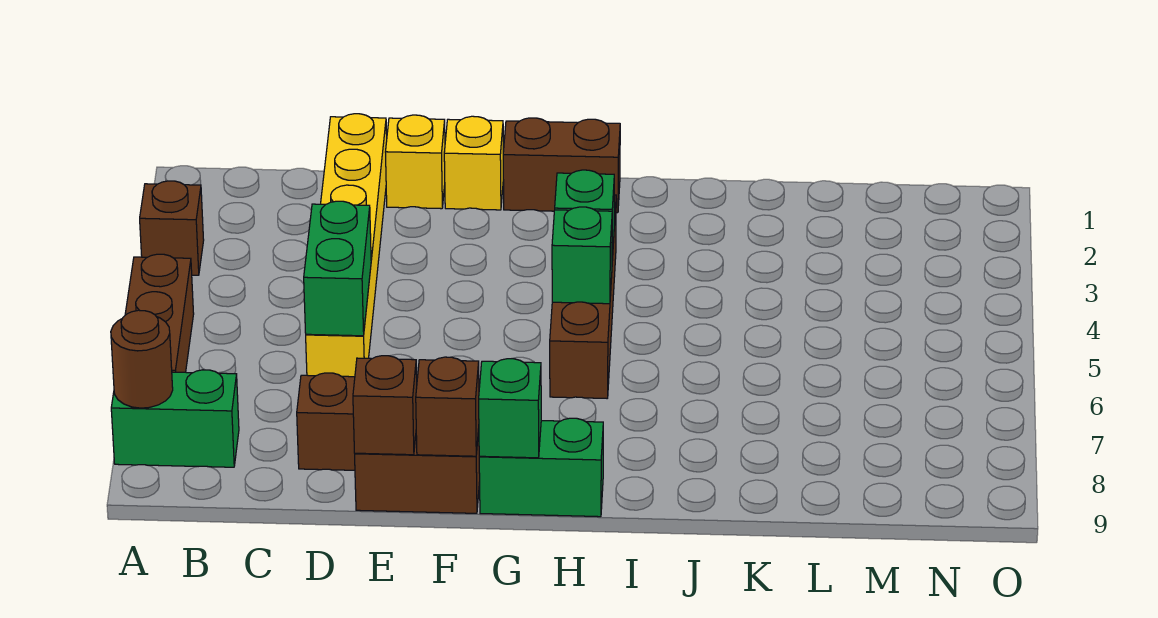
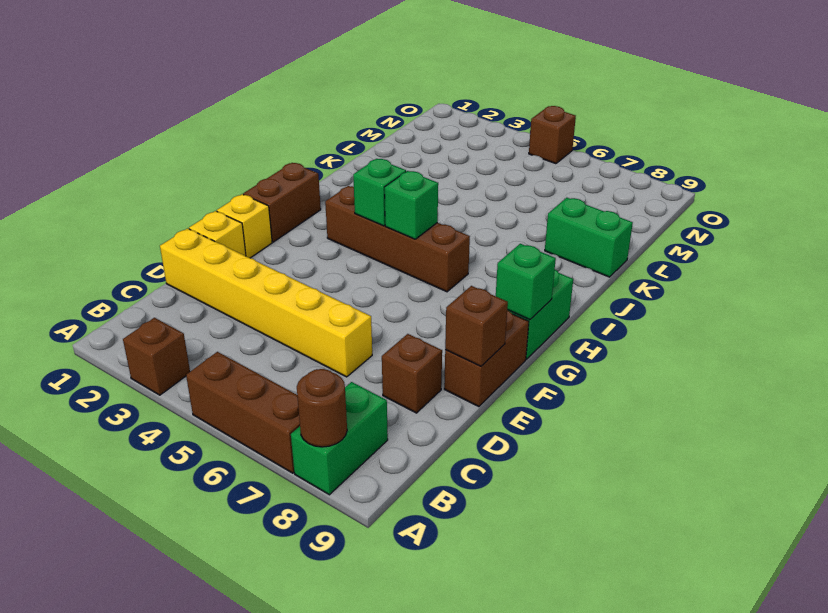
green 1x2 brick [304,201,371,336] -> green 1x2 brick moved to [545,198,633,277]
brown 1x1 brick [416,357,479,456] -> brown 1x1 brick moved to [529,106,576,164]

